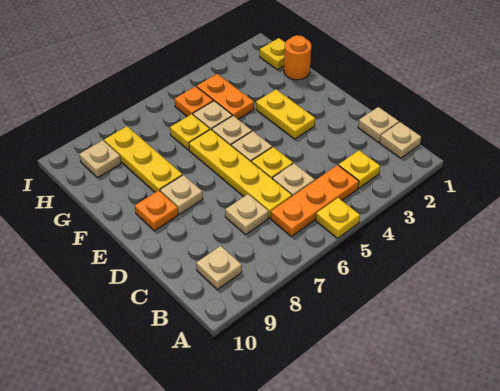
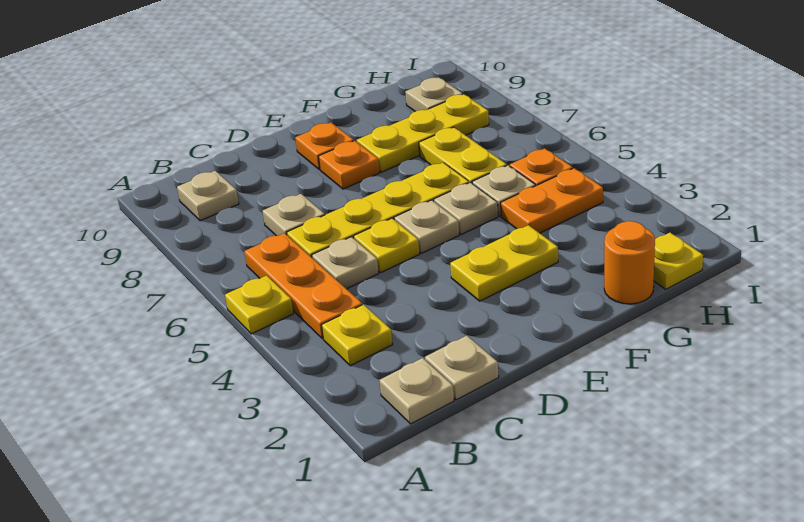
tan 1x1 plate [160,175,203,214] -> orange 1x1 plate [318,141,380,189]
yellow 1x1 plate [170,114,210,150] -> yellow 1x2 plate [419,127,507,183]

